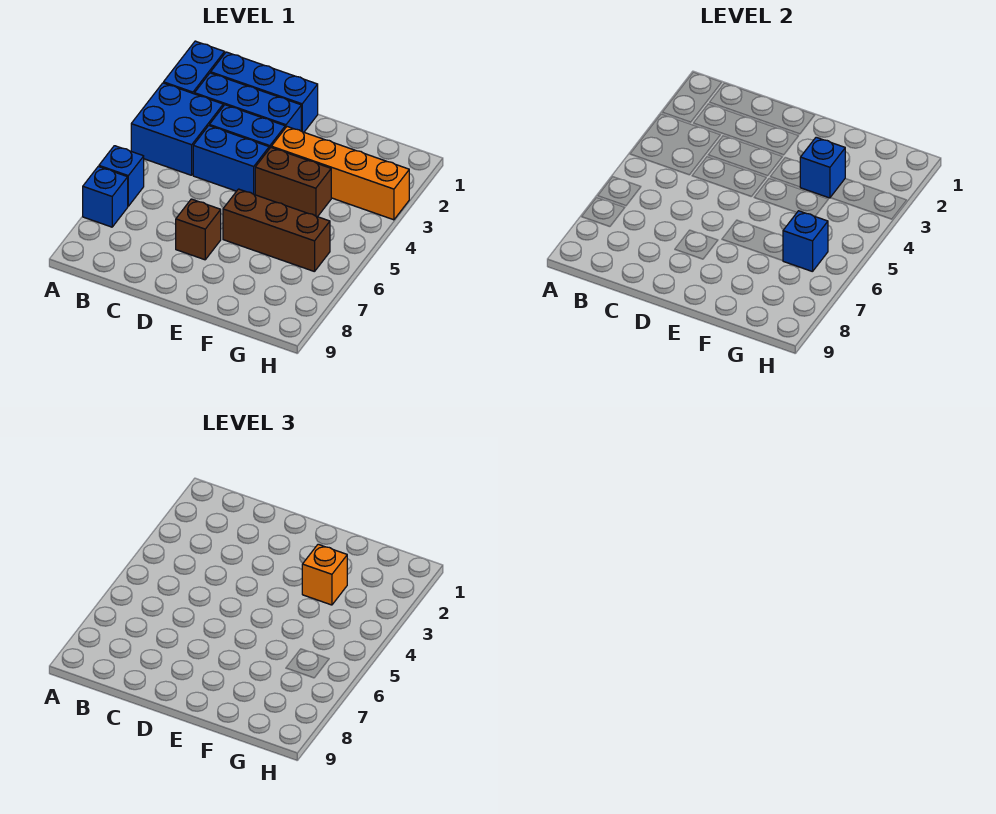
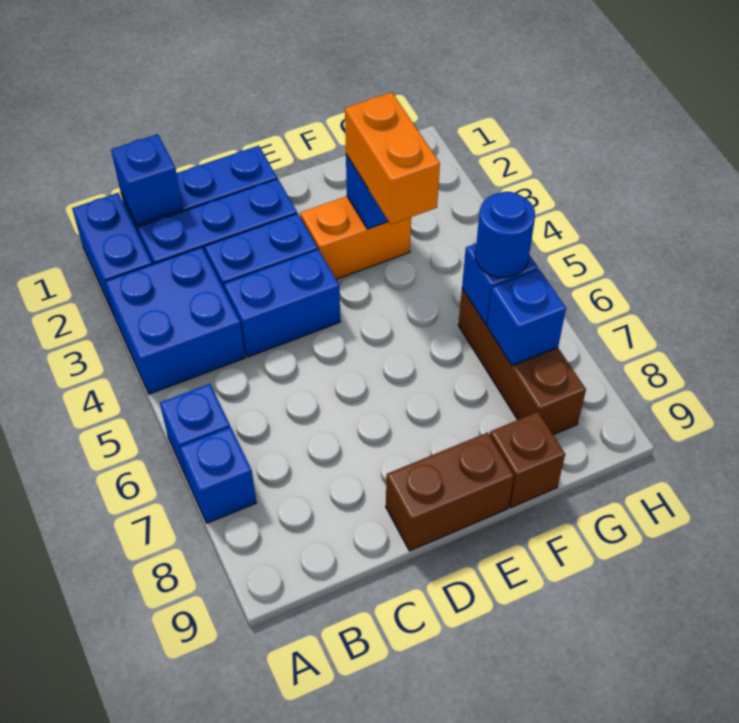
none -> blue 1x1 brick [111,134,183,225]
brown 1x1 brick [176,199,221,260] -> brown 1x1 brick moved to [490,412,565,507]
orange 1x4 brick [271,127,409,220] -> orange 1x2 brick [300,196,411,279]
brown 1x2 brick [255,148,331,217] -> brown 1x2 brick moved to [386,432,514,551]
brown 1x3 brick [223,189,330,272] -> brown 1x3 brick turned to [458,289,586,435]
orange 1x1 brick [302,544,347,605] -> orange 1x2 brick [345,92,440,224]
none -> blue 1x1 round brick [475,192,535,278]
none -> blue 1x1 brick [487,269,566,366]

